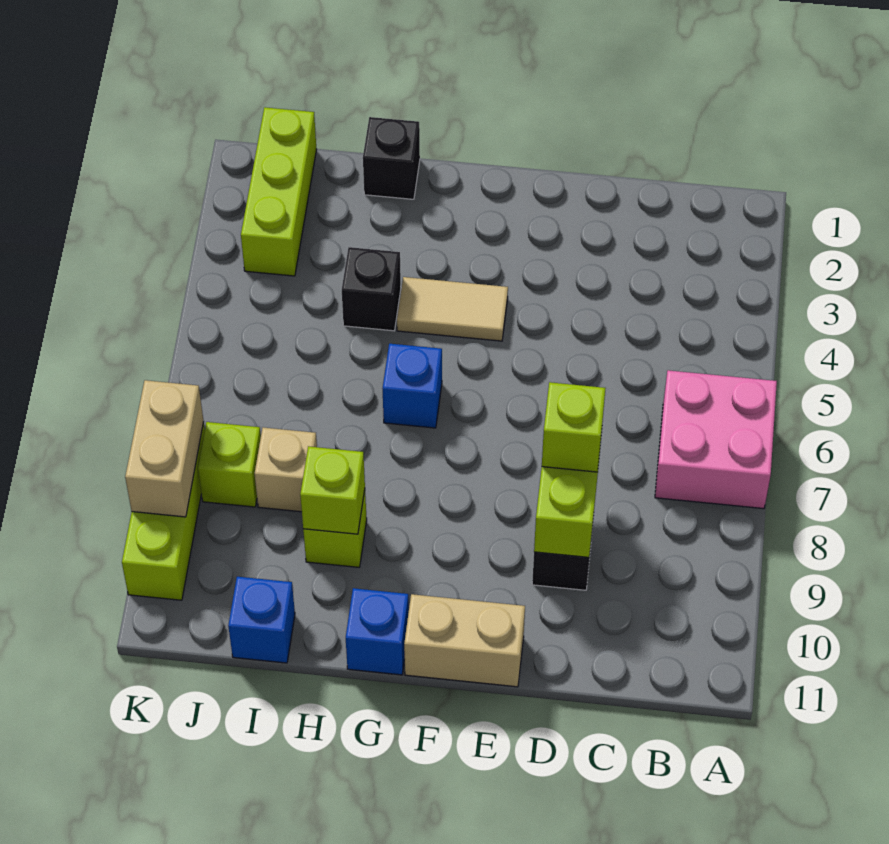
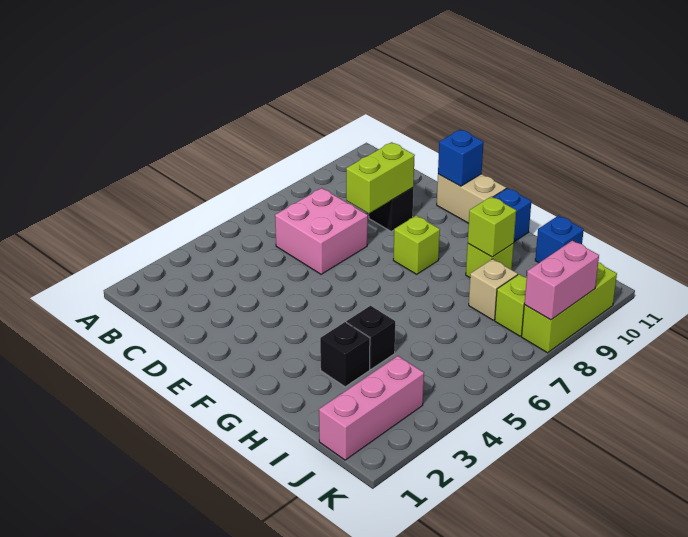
pink 2x2 brick [655,370,777,509] -> pink 2x2 brick moved to [275,188,368,274]
lime 1x1 brick [542,382,606,472] -> lime 1x1 brick moved to [393,216,440,274]
tan 1x2 tile [397,277,508,341] -> none
blue 1x1 brick [383,344,442,428] -> blue 1x1 brick moved to [438,130,484,186]
black 1x1 brick [363,117,420,199] -> black 1x1 brick moved to [320,322,370,387]
lime 1x3 brick [241,107,317,276] -> pink 1x3 brick [319,356,424,460]
tan 1x2 brick [125,380,204,517] -> pink 1x2 brick [524,241,599,320]

